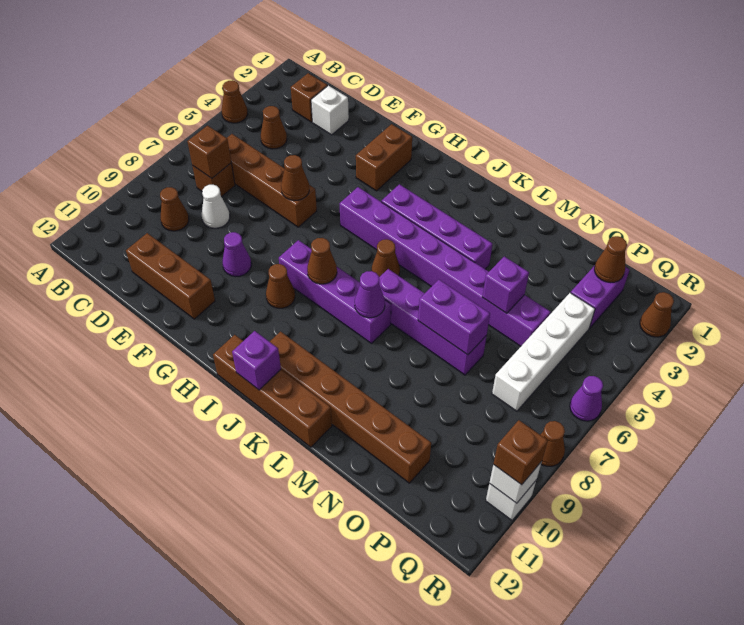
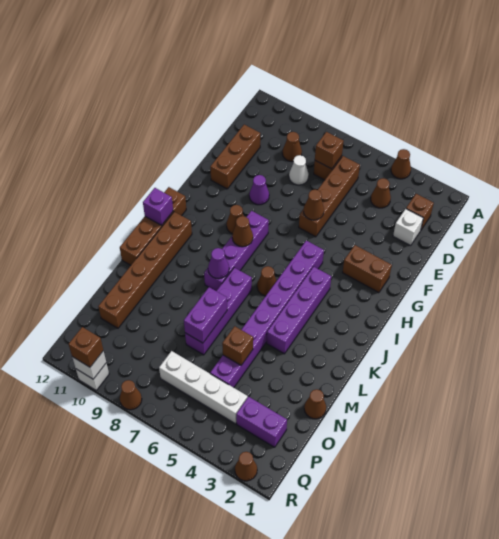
purple 1x1 brick [482,257,529,313] -> brown 1x1 brick [222,326,253,365]
brown 1x1 cone [594,236,627,283] -> brown 1x1 cone moved to [304,389,326,419]
purple 1x1 cone [570,376,603,421] -> none

